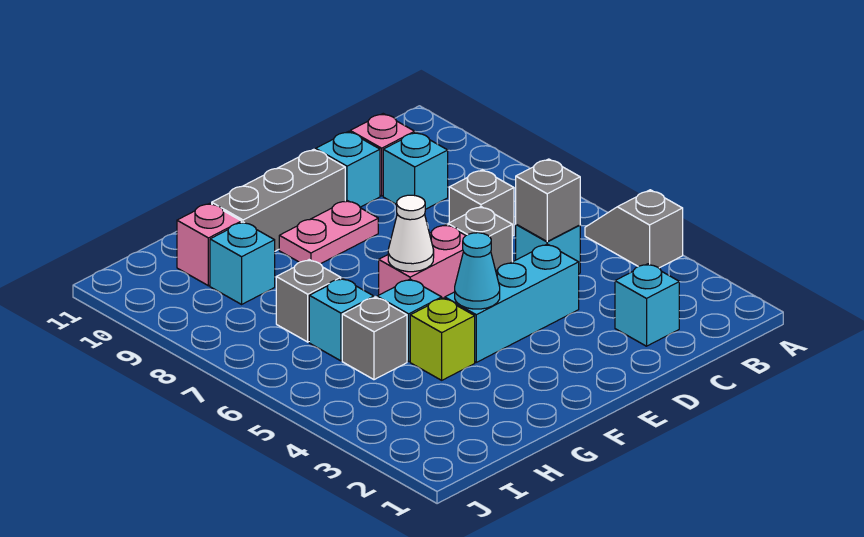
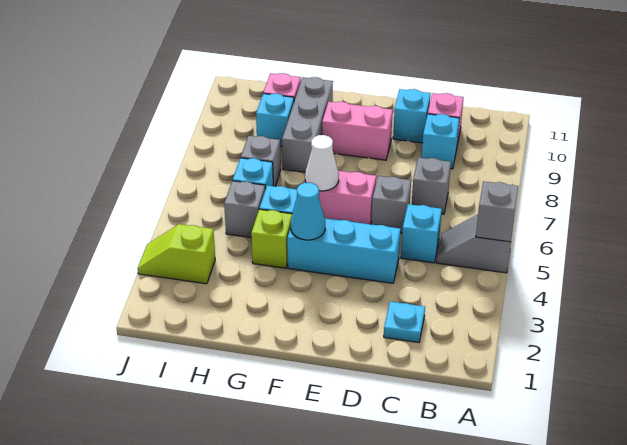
grey 1x2 slope [585,190,683,268] -> grey 1x2 slope turned to [437,214,512,273]
cyan 1x1 brick [615,264,679,346] -> cyan 1x1 plate [384,302,425,343]
grey 1x1 brick [516,159,580,241] -> grey 1x1 brick moved to [476,181,518,242]
pink 1x2 plate [279,201,378,264] -> pink 1x2 brick [322,102,393,160]
grey 1x3 brick [212,149,345,251] -> grey 1x3 brick turned to [282,77,333,172]
none -> lime 1x2 slope [138,224,215,284]

